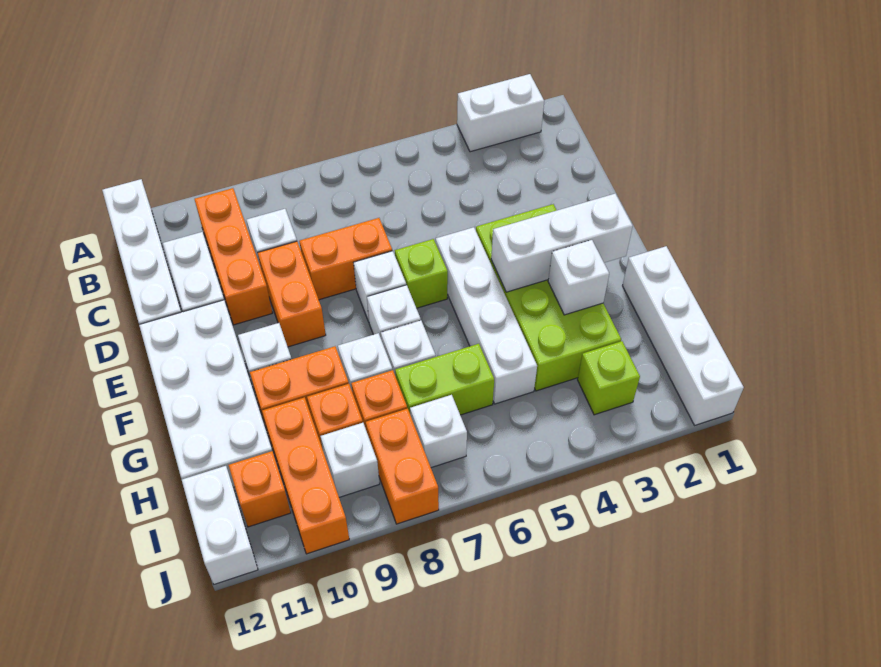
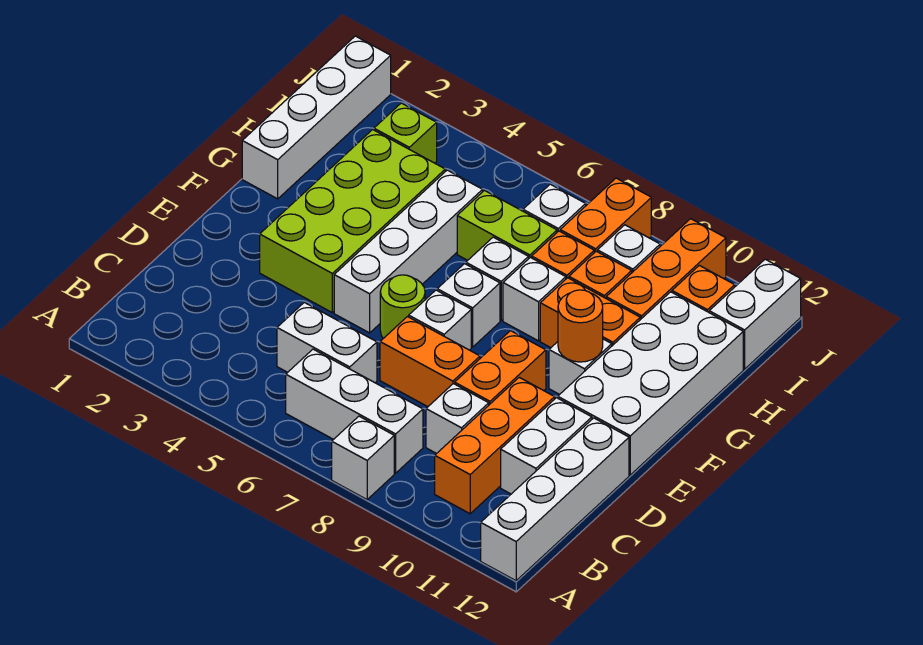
white 1x2 brick [457,74,544,152] -> white 1x2 brick moved to [277,302,377,383]
lime 1x1 brick [395,239,448,308] -> lime 1x1 round brick [380,275,425,338]
white 1x3 brick [491,194,633,292] -> white 1x3 brick moved to [286,349,423,473]
none -> orange 1x1 round brick [558,290,603,362]
white 1x1 brick [548,240,609,315] -> white 1x1 brick moved to [332,416,394,499]

